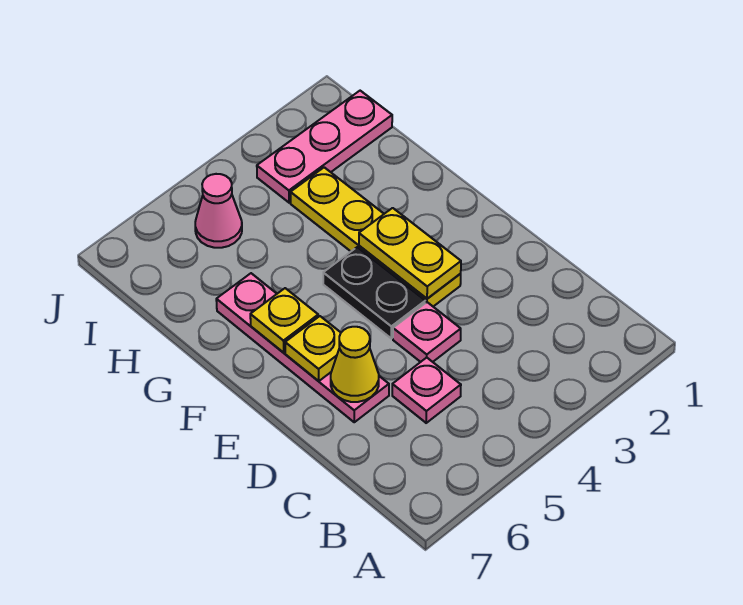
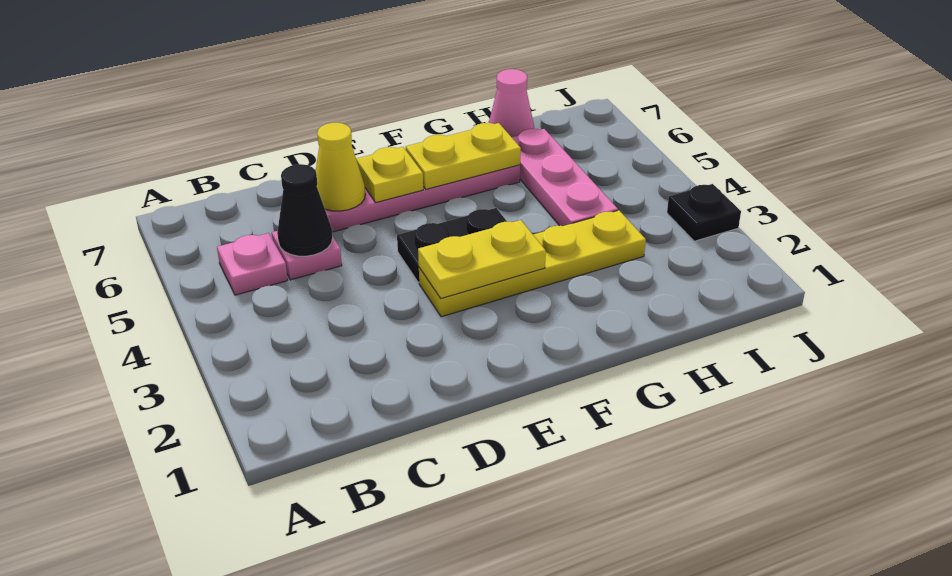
none -> black 1x1 cone [277,164,333,256]
pink 1x1 plate [393,302,461,362] -> pink 1x1 plate moved to [217,233,288,295]
yellow 1x1 plate [250,288,318,353] -> yellow 1x2 plate [405,123,521,189]
pink 1x3 plate [257,91,392,203] -> pink 1x3 plate moved to [512,129,618,226]
pink 1x1 cone [195,174,242,248] -> pink 1x1 cone moved to [489,69,534,137]
none -> black 1x1 plate [667,184,741,241]

